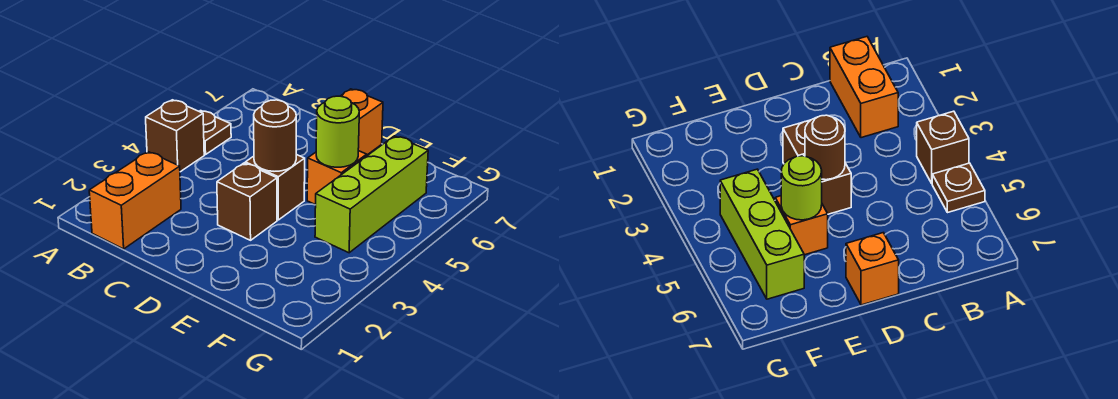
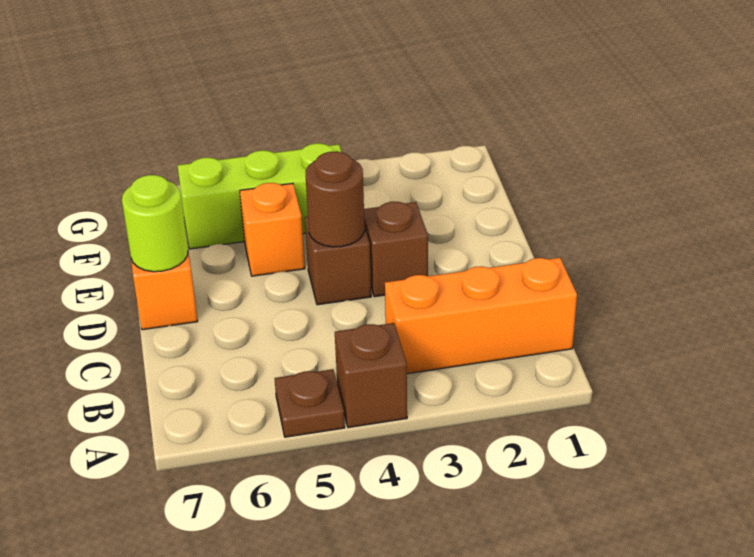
orange 1x2 brick [89,152,181,249] -> orange 1x3 brick [385,258,577,374]
lime 1x1 round brick [316,96,359,167] -> lime 1x1 round brick moved to [122,175,188,272]

